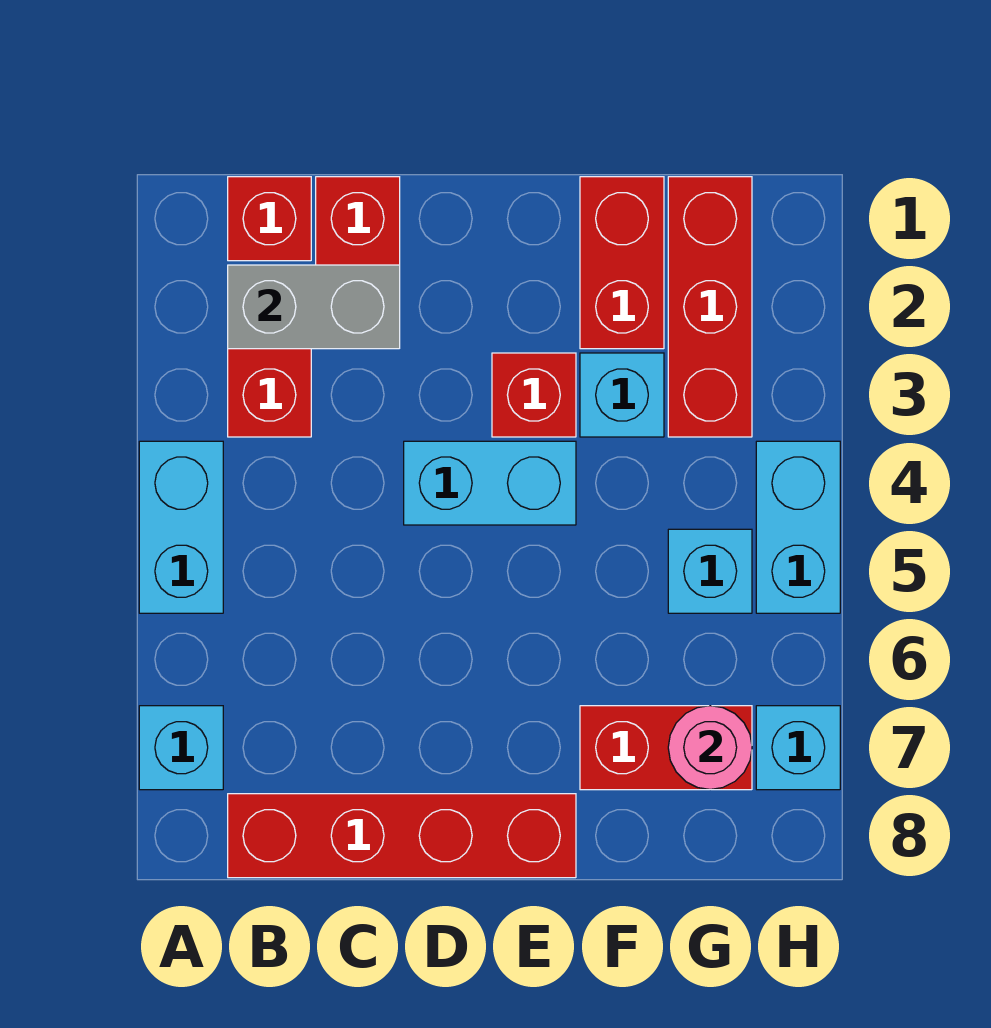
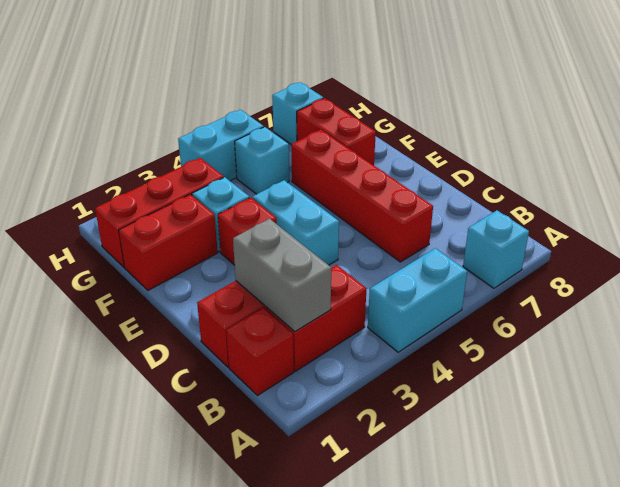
red 1x4 brick [228,794,576,878] -> red 1x4 brick moved to [291,130,433,262]
pink 1x1 round brick [668,706,752,790] -> none

